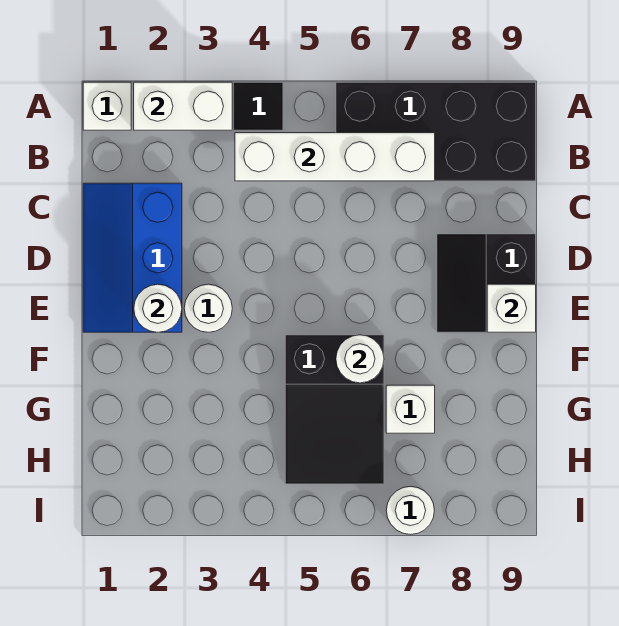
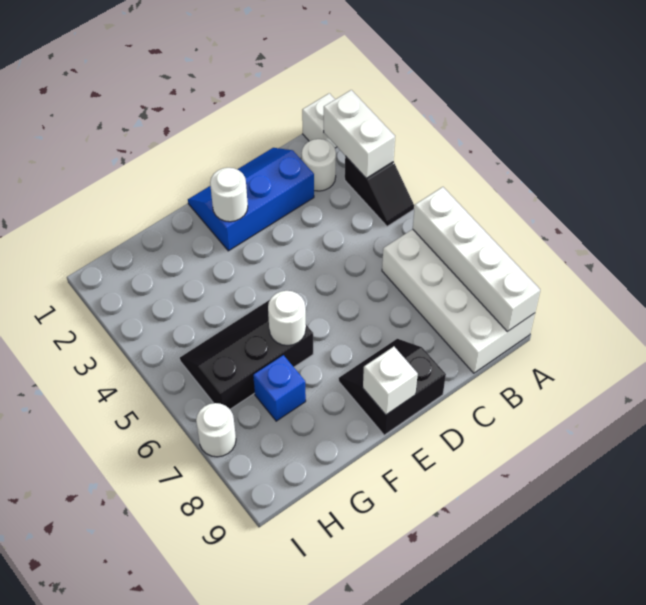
black 2x4 brick [336,82,536,181] -> white 2x4 brick [382,229,535,373]
white 1x4 brick [235,133,435,181] -> white 1x4 brick moved to [413,187,540,332]
white 1x1 round brick [184,284,232,332] -> white 1x1 round brick moved to [302,139,336,191]
black 2x3 slope [285,335,384,484] -> black 2x3 slope turned to [180,300,313,409]
white 1x1 brick [386,385,435,433] -> blue 1x1 brick [253,355,306,421]

